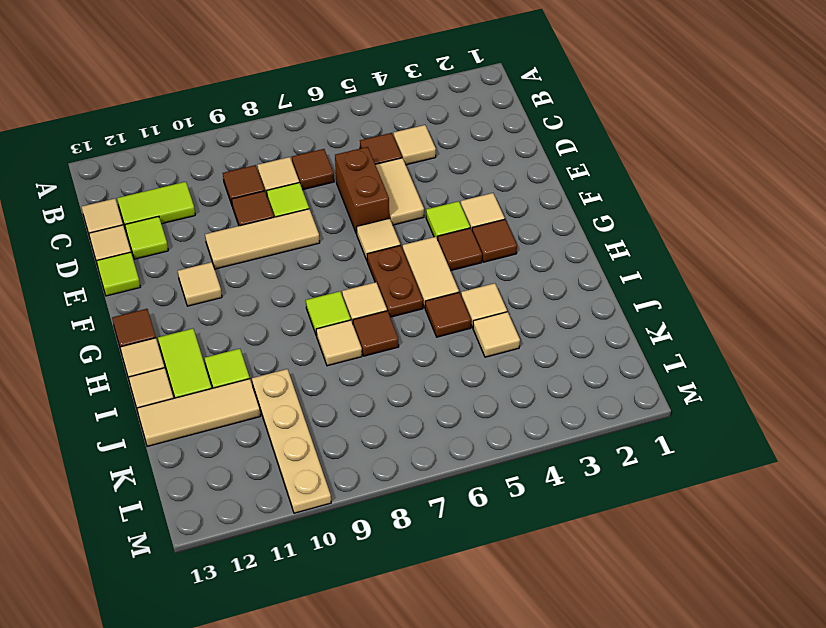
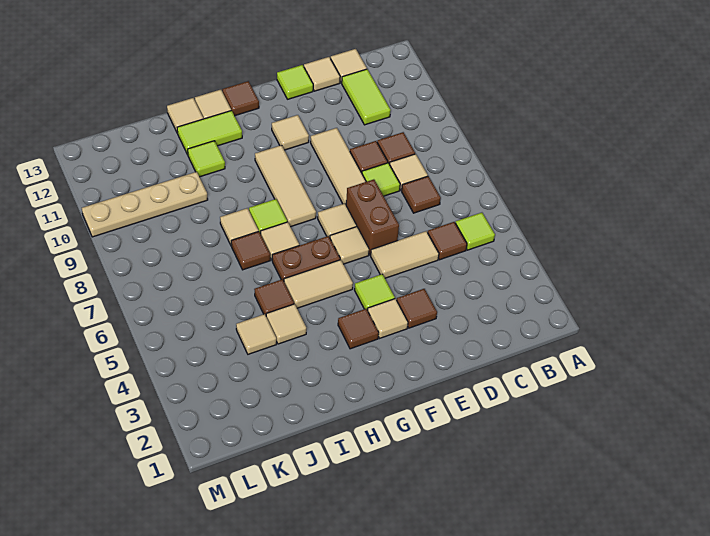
tan 1x1 tile [393,125,436,165] -> tan 1x1 tile moved to [318,203,357,237]
brown 1x2 brick [335,147,389,234] -> brown 1x2 brick turned to [346,179,399,255]
lime 1x1 tile [125,216,168,259] -> lime 1x1 tile moved to [456,213,495,250]
brown 1x1 tile [438,228,482,271] -> brown 1x1 tile moved to [397,289,437,328]
tan 1x3 tile [137,379,260,446] -> tan 1x3 tile moved to [255,145,316,227]

